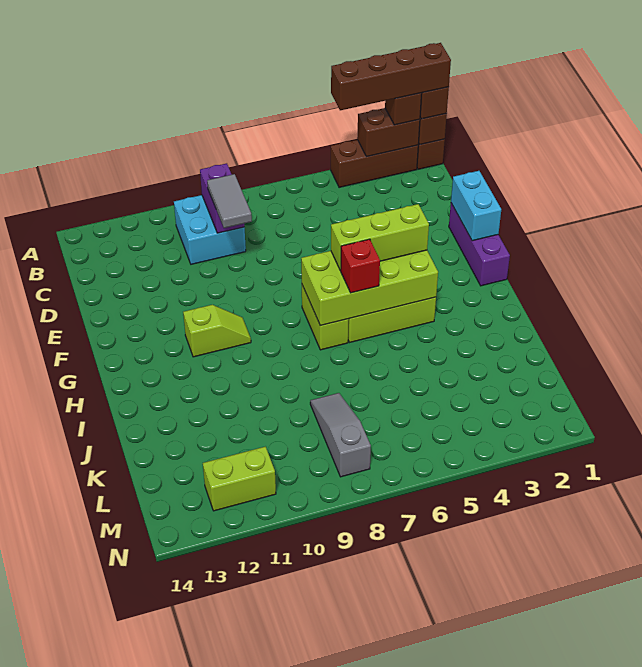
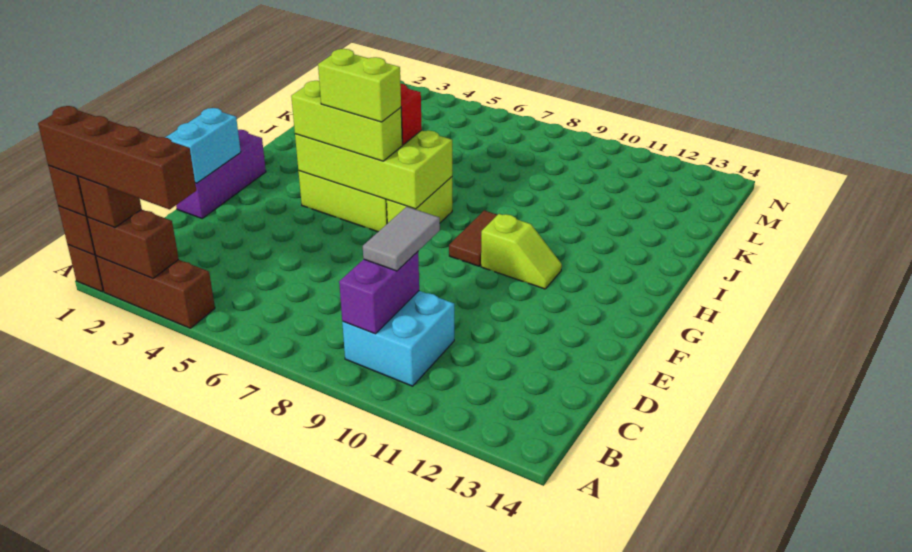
none -> brown 1x2 tile [449,211,497,266]
lime 1x2 slope [183,305,251,357] -> lime 1x2 slope turned to [481,214,562,289]
grey 1x3 slope [310,393,371,477] -> none
lime 1x2 brick [203,447,276,511] -> lime 1x2 brick moved to [318,49,401,122]

